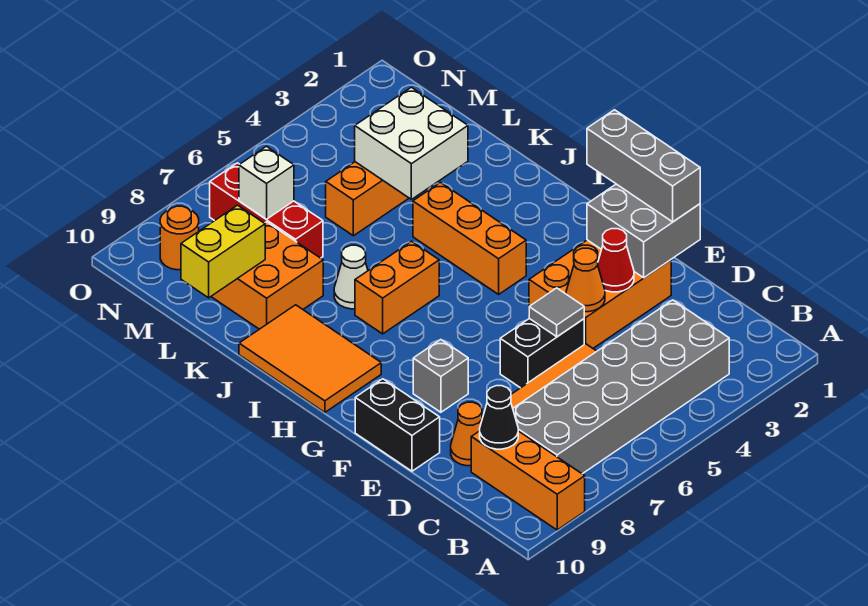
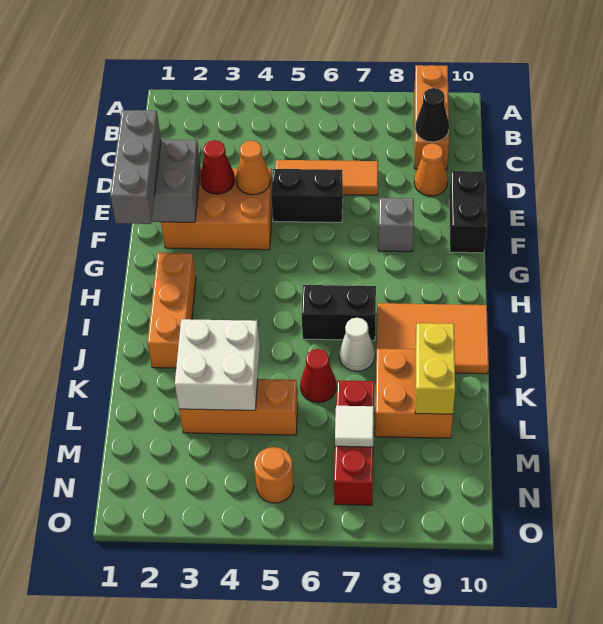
grey 2x6 brick [513,300,729,474] -> none
grey 1x1 tile [529,288,584,337] -> none
orange 1x3 brick [413,182,526,294] -> orange 1x3 brick moved to [147,253,196,368]
orange 2x3 tile [239,305,381,412] -> orange 2x3 tile turned to [377,303,489,374]
orange 1x2 brick [355,241,439,334] -> black 1x2 brick [301,285,376,340]
none -> red 1x1 cone [300,349,336,403]
yellow 1x2 brick [181,205,265,298] -> yellow 1x2 brick turned to [415,323,455,414]
white 1x1 brick [239,146,294,219] -> white 1x1 tile [335,406,374,447]
orange 1x1 round brick [160,206,199,270] -> orange 1x1 round brick moved to [254,447,294,503]

